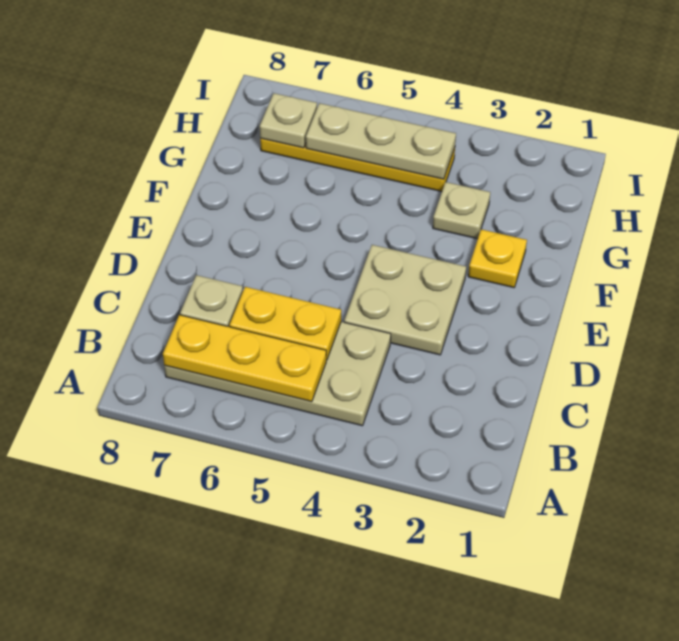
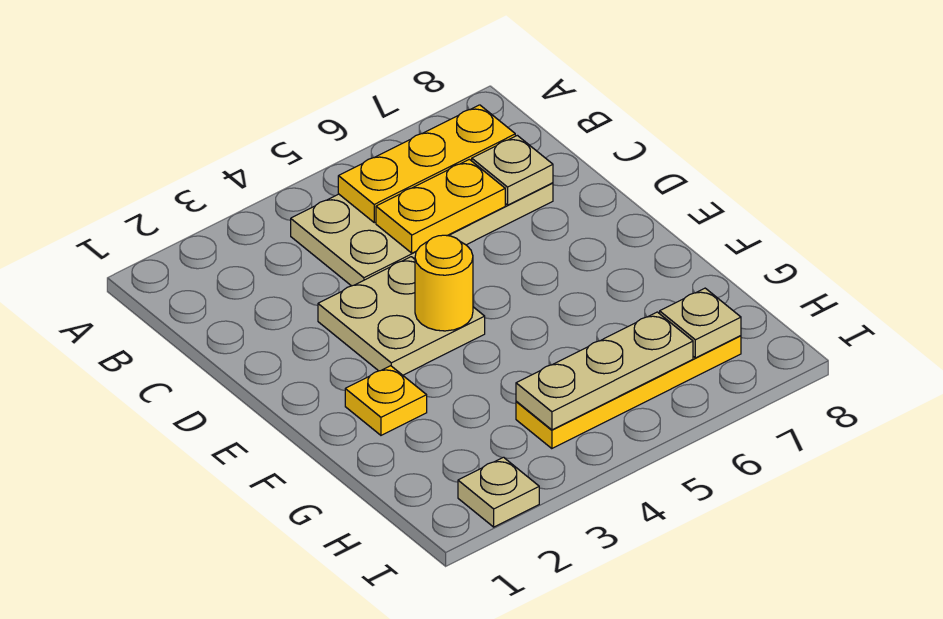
none -> yellow 1x1 round brick [415,235,473,331]
tan 1x1 plate [433,182,490,239] -> tan 1x1 plate moved to [458,457,539,527]

